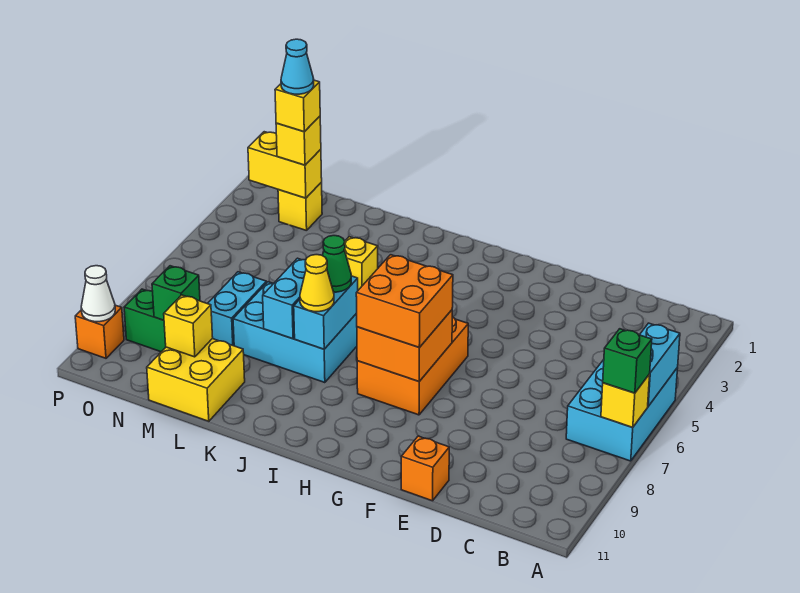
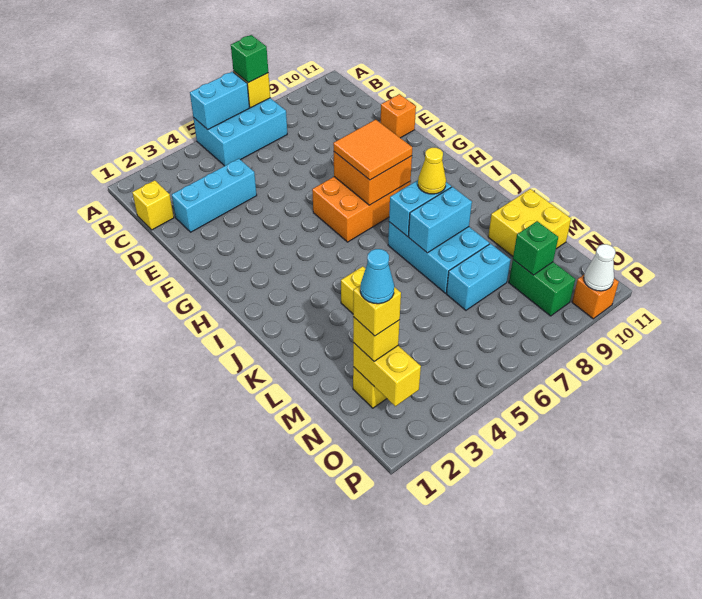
none -> cyan 1x3 brick [172,159,257,232]
orange 2x2 brick [356,255,453,347] -> orange 2x2 tile [333,120,412,180]
green 1x1 cone [322,236,351,292] -> none
yellow 1x1 brick [164,295,213,357] -> yellow 1x1 brick moved to [132,180,174,230]

